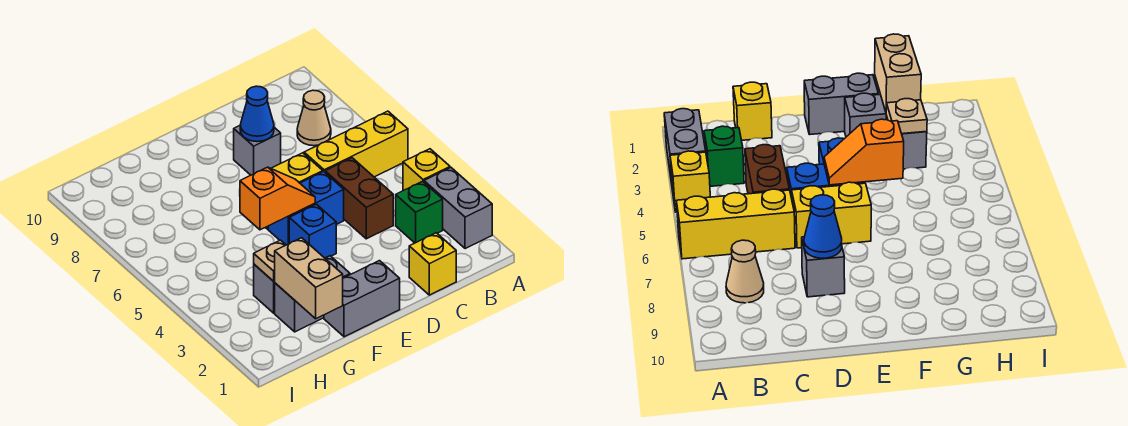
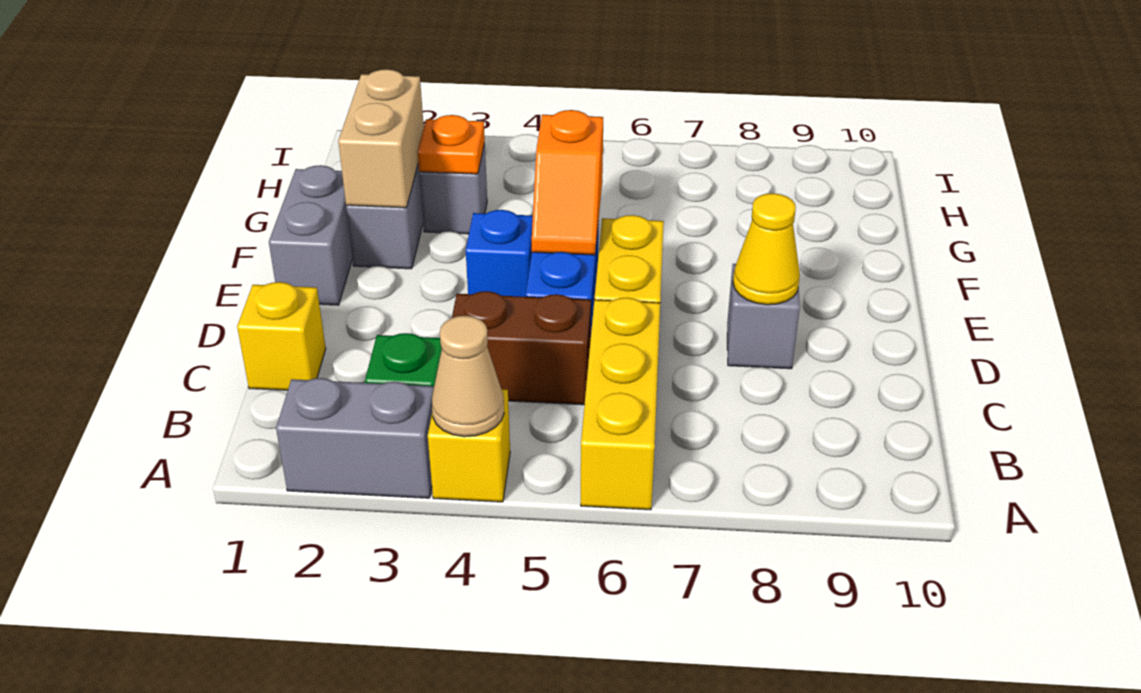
tan 1x1 cone [297,90,331,146] -> tan 1x1 cone moved to [432,316,504,437]
blue 1x1 cone [240,86,274,142] -> yellow 1x1 cone [733,193,800,305]
tan 1x2 brick [275,238,343,319] -> tan 1x2 brick turned to [338,69,424,208]
tan 1x1 plate [254,240,286,281] -> orange 1x1 plate [417,115,485,174]

